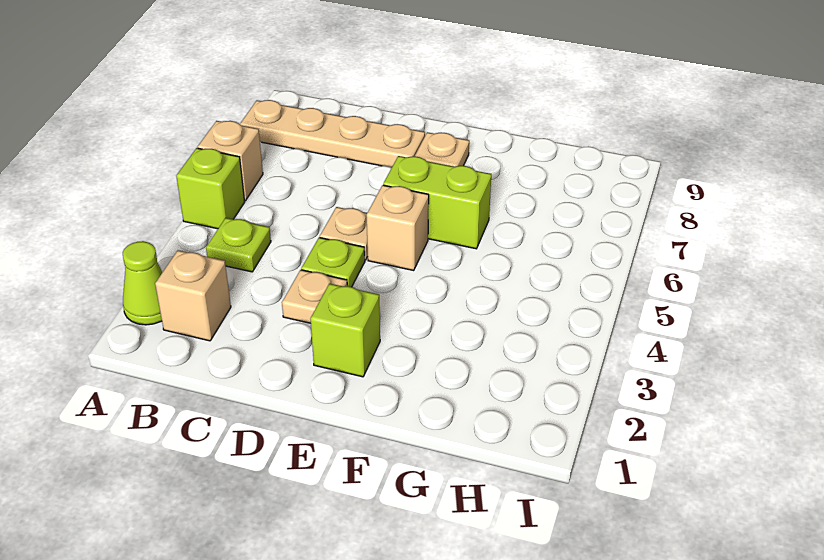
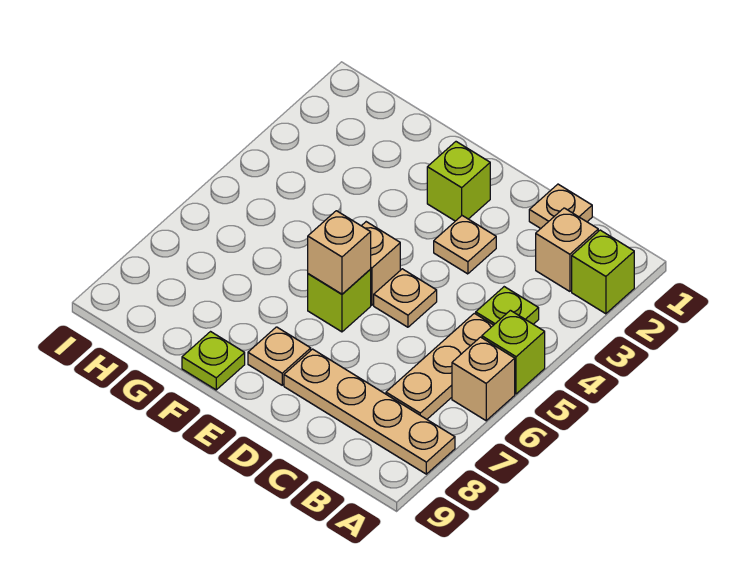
lime 1x1 cone [123,241,162,325] -> lime 1x1 brick [572,230,634,314]
none -> tan 1x3 plate [386,313,493,419]
none -> tan 1x1 plate [529,184,592,228]
lime 1x1 plate [301,238,365,287] -> lime 1x1 plate moved to [182,332,245,390]
lime 1x2 brick [383,156,491,249] -> lime 1x1 brick [308,270,371,332]
none -> tan 1x1 brick [308,211,371,294]

